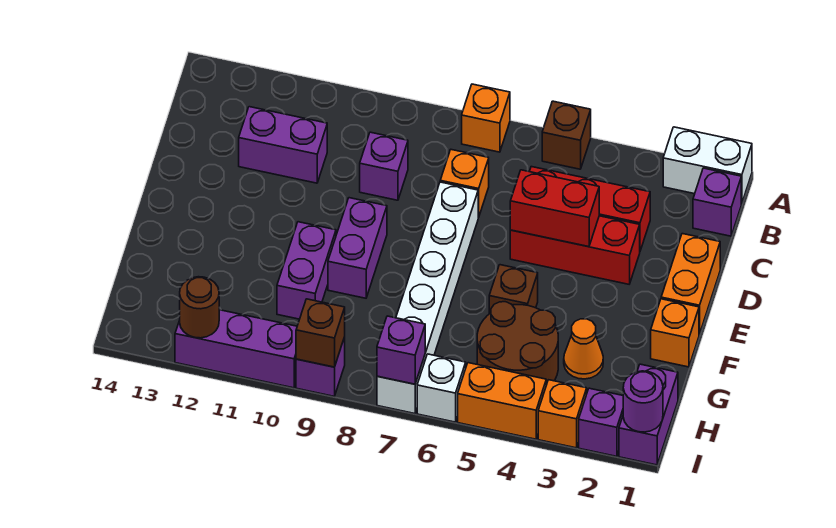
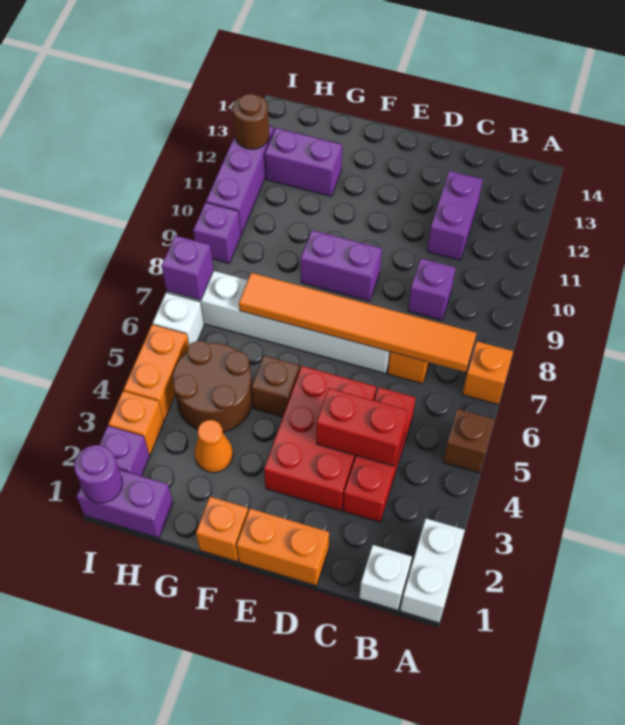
purple 1x1 brick [693,168,741,236] -> white 1x1 brick [359,545,412,610]
none -> orange 1x6 tile [239,273,476,372]
red 1x3 brick [510,216,640,284] -> red 2x3 brick [264,366,377,511]
red 1x2 brick [510,170,599,247] -> red 1x2 brick turned to [316,388,408,466]
purple 1x2 brick [277,222,336,319] -> purple 1x2 brick moved to [265,128,342,196]
brown 1x1 brick [296,299,345,367] -> none

